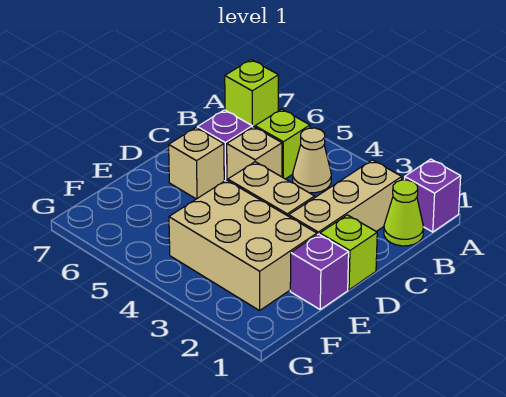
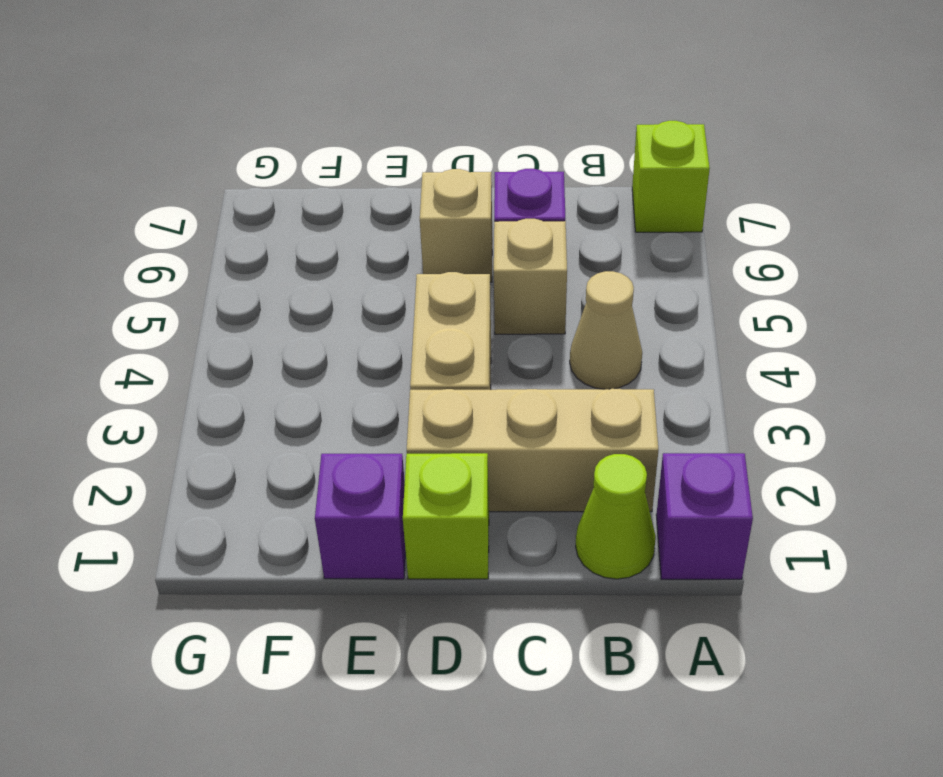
lime 1x1 brick [255,109,310,179] -> none
tan 2x3 brick [169,180,317,311] -> none

